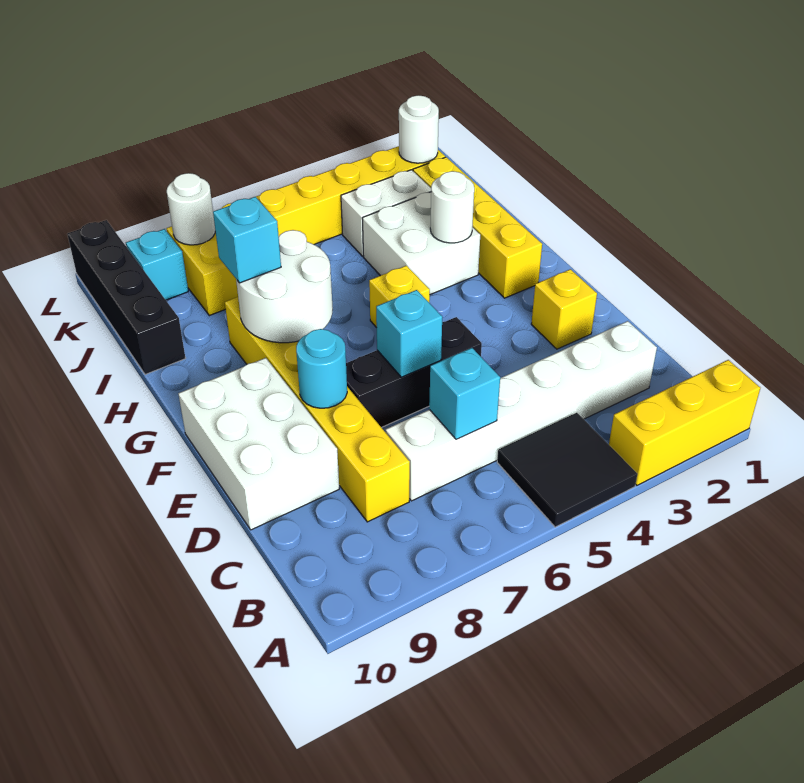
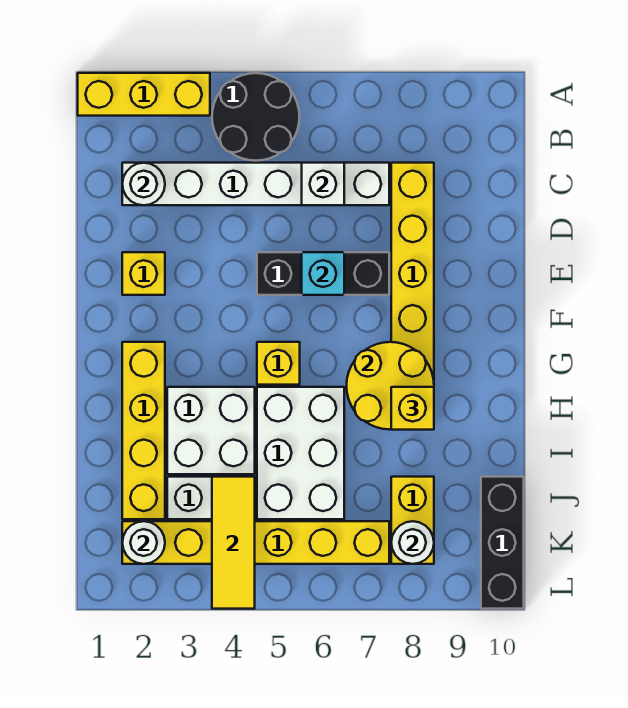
black 2x2 tile [497,413,637,527] -> black 2x2 round brick [212,73,300,161]
cyan 1x1 brick [429,348,500,439] -> white 1x1 brick [302,163,344,205]
white 2x3 brick [178,358,339,530] -> white 2x3 brick moved to [257,387,344,519]
cyan 1x1 round brick [296,329,347,408] -> none
white 2x2 round brick [236,230,333,343] -> yellow 2x2 round brick [347,342,434,430]
white 1x1 round brick [430,171,474,243] -> white 1x1 round brick moved to [122,163,165,205]
cyan 1x1 brick [213,197,281,283] -> yellow 1x1 brick [391,387,434,430]
black 1x4 brick [67,220,185,375] -> black 1x3 brick [481,477,524,609]
none -> yellow 1x3 tile [212,477,255,609]
cyan 1x1 brick [126,229,188,300] -> none

